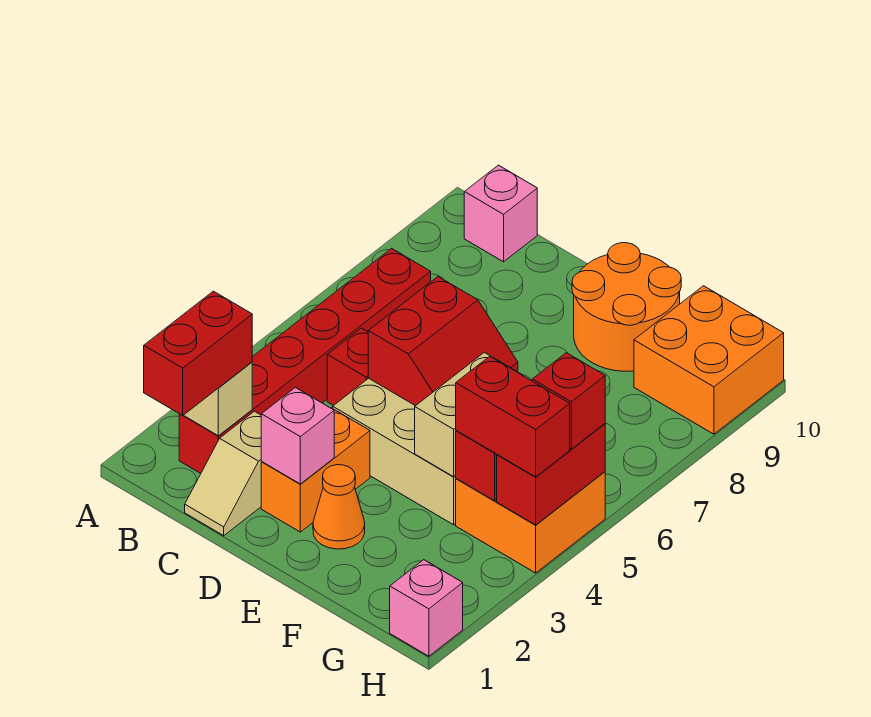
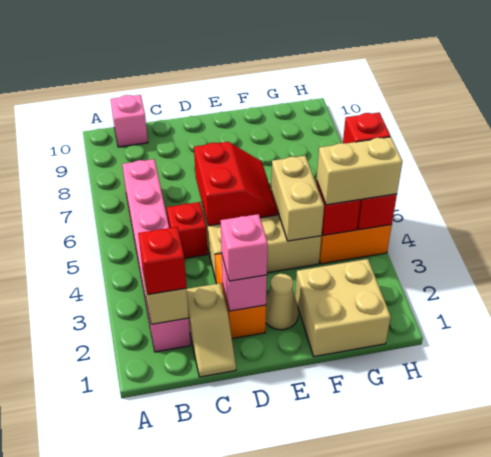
red 1x2 brick [144,291,252,415] -> red 1x1 brick [138,227,186,295]
red 1x6 brick [179,249,431,473] -> pink 1x6 brick [122,159,191,352]
orange 1x1 cone [313,465,365,549] -> tan 1x1 cone [266,274,298,330]
orange 2x2 round brick [572,243,681,371] -> none
none -> tan 2x2 brick [295,259,391,357]
red 1x2 brick [456,356,570,477] -> tan 1x2 brick [317,137,402,205]
orange 2x2 brick [634,286,784,434] -> none
pink 1x1 brick [390,560,463,656] -> pink 1x1 brick moved to [220,214,268,281]

